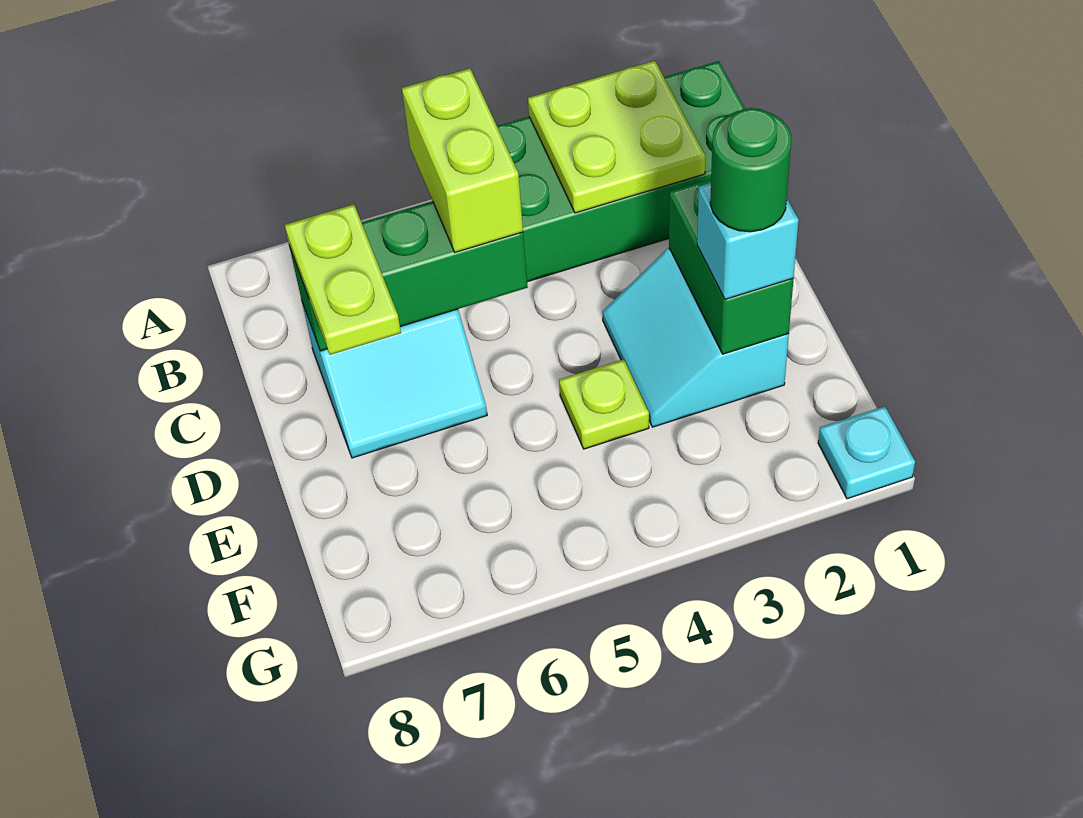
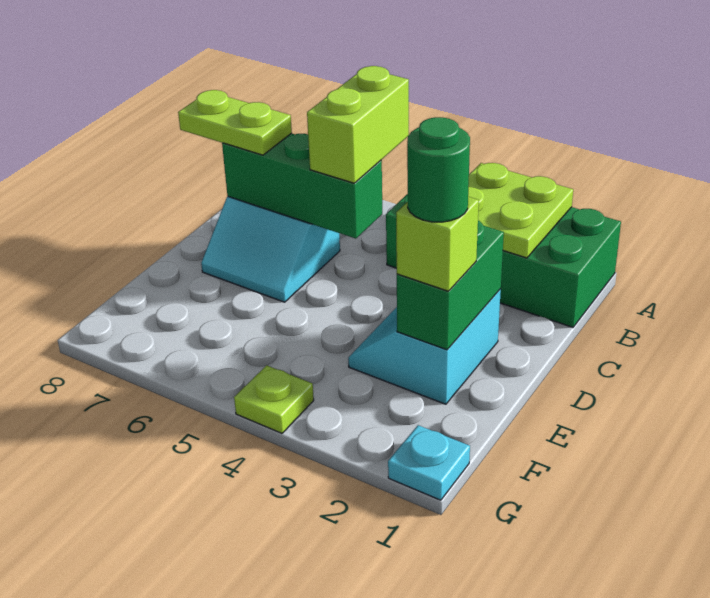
lime 1x2 plate [285,204,401,355] -> lime 1x2 plate turned to [178,90,292,155]
cyan 1x1 brick [697,183,799,299] -> lime 1x1 brick [396,197,479,291]
lime 1x1 plate [559,359,649,449] -> lime 1x1 plate moved to [234,365,314,433]

